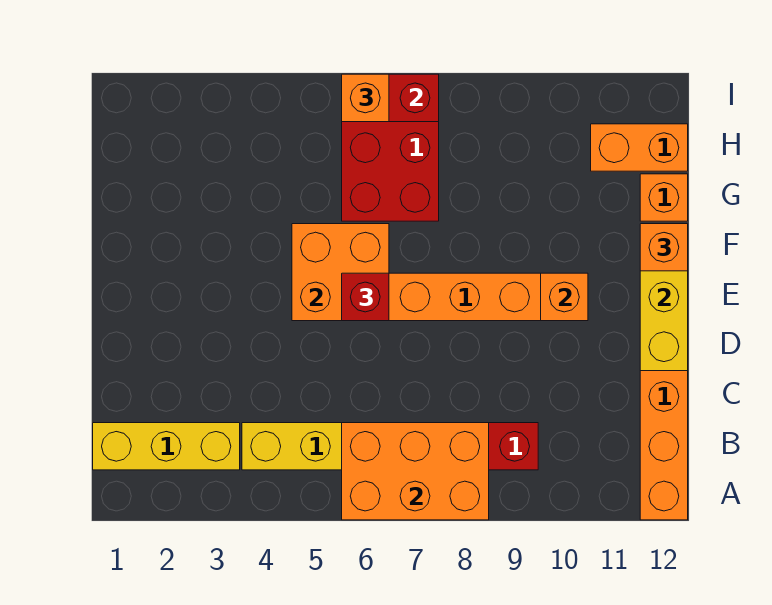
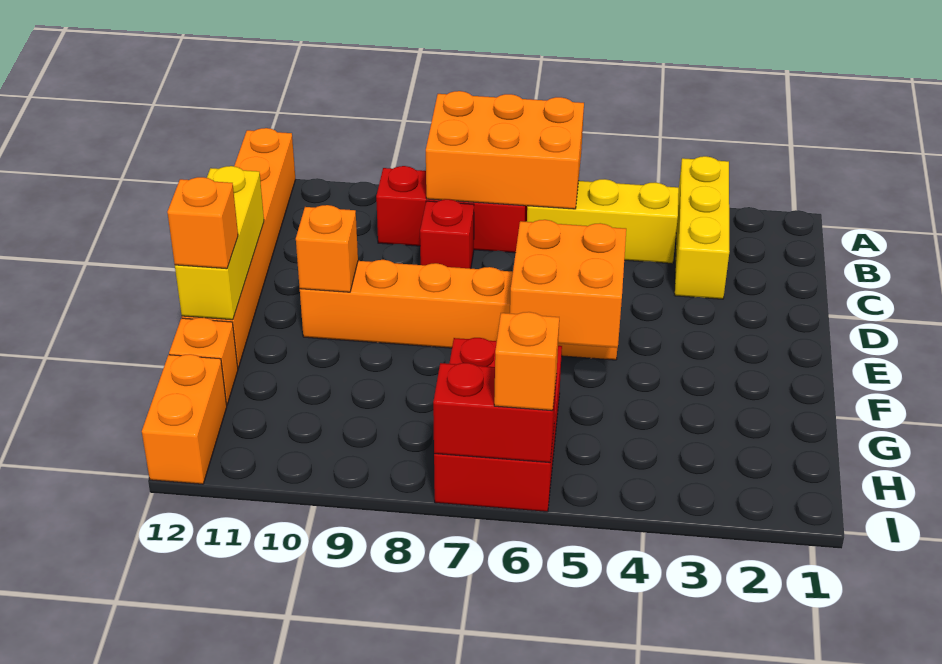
yellow 1x3 brick [93,423,240,470] -> yellow 1x3 brick turned to [675,156,730,299]
red 1x1 brick [342,273,389,321] -> red 1x1 brick moved to [420,199,474,269]
orange 1x2 brick [591,124,688,171] -> orange 1x2 brick turned to [142,354,227,484]

